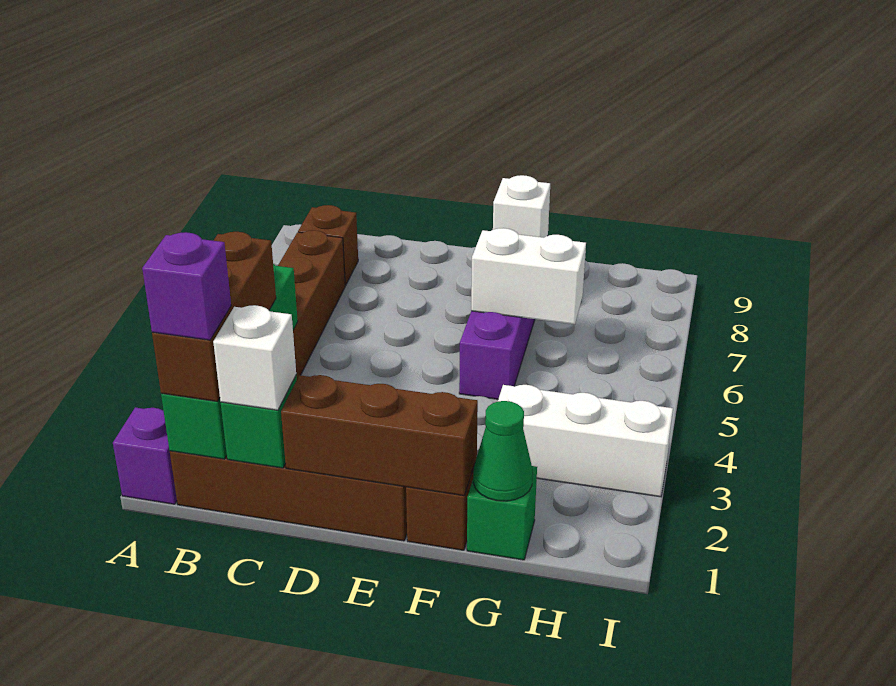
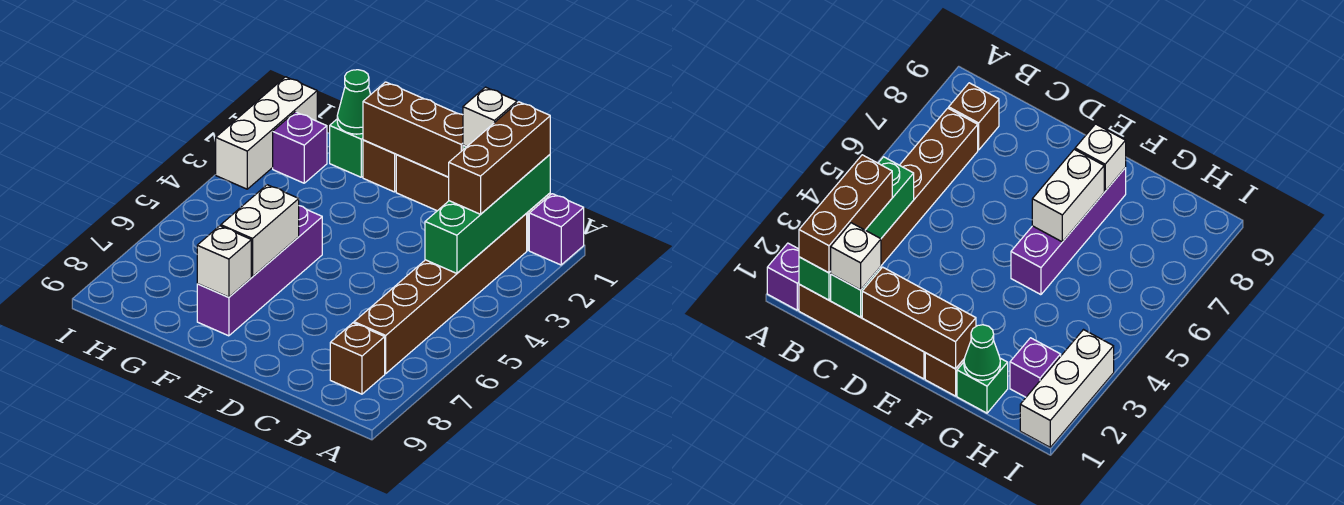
purple 1x1 brick [142,232,231,340] -> purple 1x1 brick moved to [273,112,327,183]
white 1x2 brick [471,228,586,324] -> white 1x2 brick turned to [221,185,299,277]
white 1x3 brick [498,385,673,497] -> white 1x3 brick turned to [216,77,317,189]

